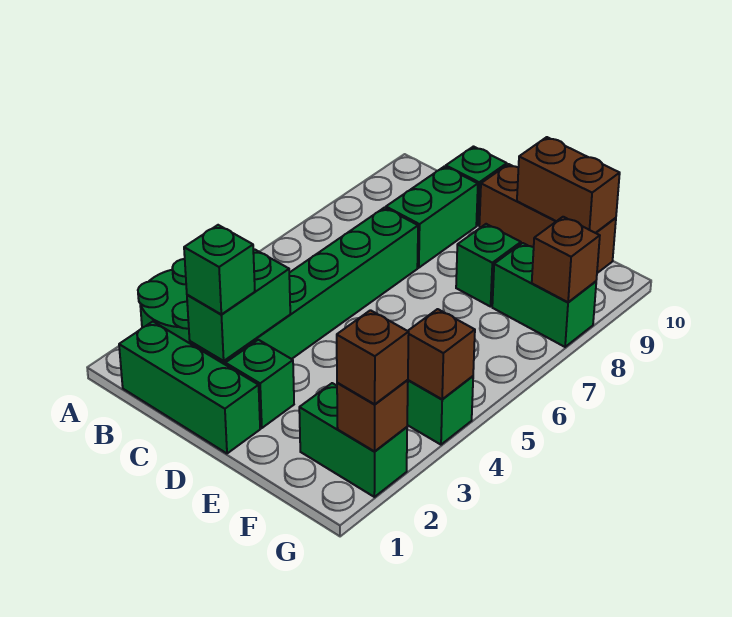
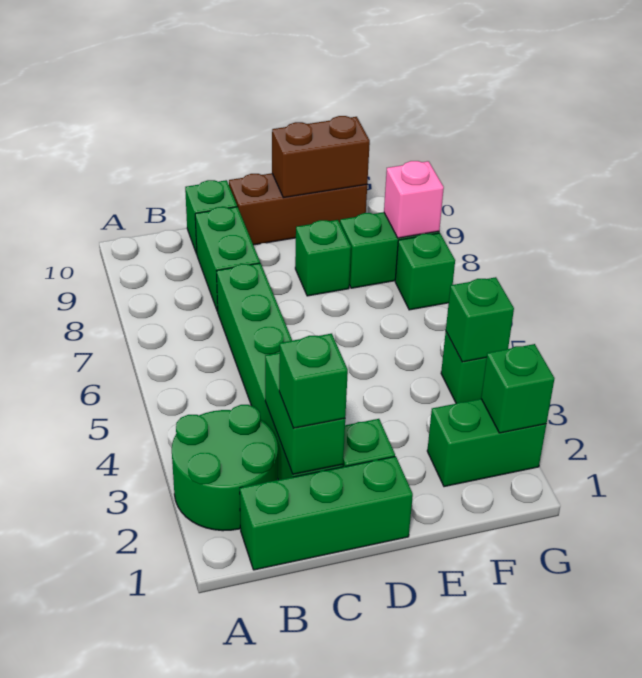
brown 1x1 brick [337,380,408,451] -> green 1x1 brick [481,344,554,433]
brown 1x1 brick [337,310,409,404] -> none
brown 1x1 brick [408,309,475,399] -> green 1x1 brick [446,277,514,362]
none -> green 1x1 brick [395,233,455,310]
brown 1x1 brick [532,217,600,302] -> pink 1x1 brick [384,161,444,238]

